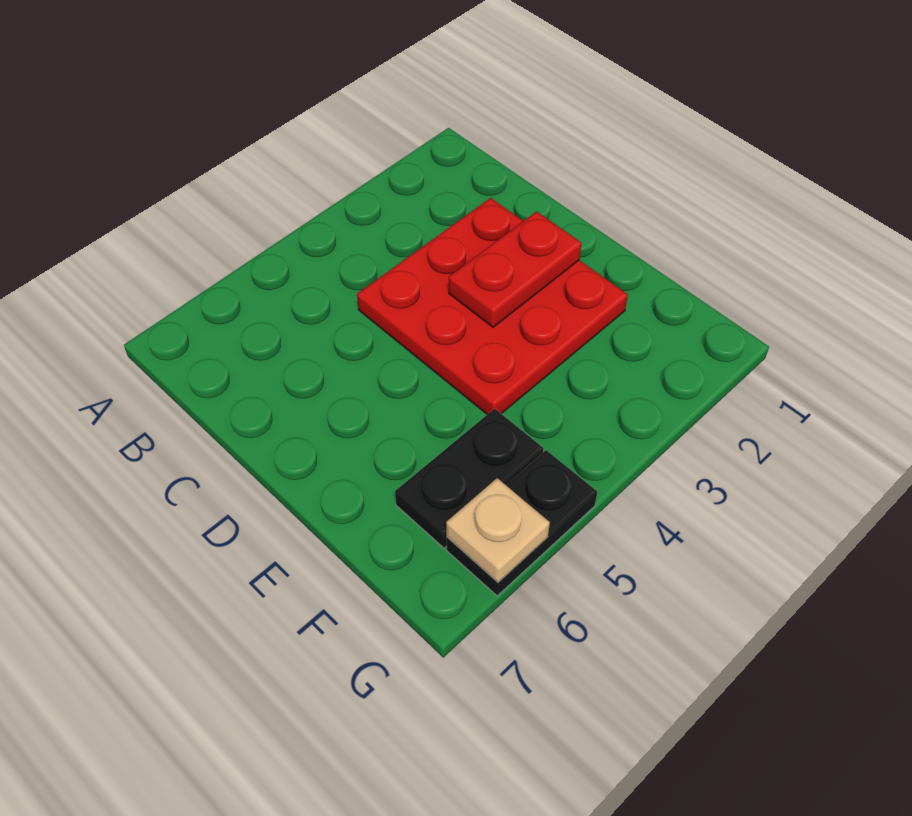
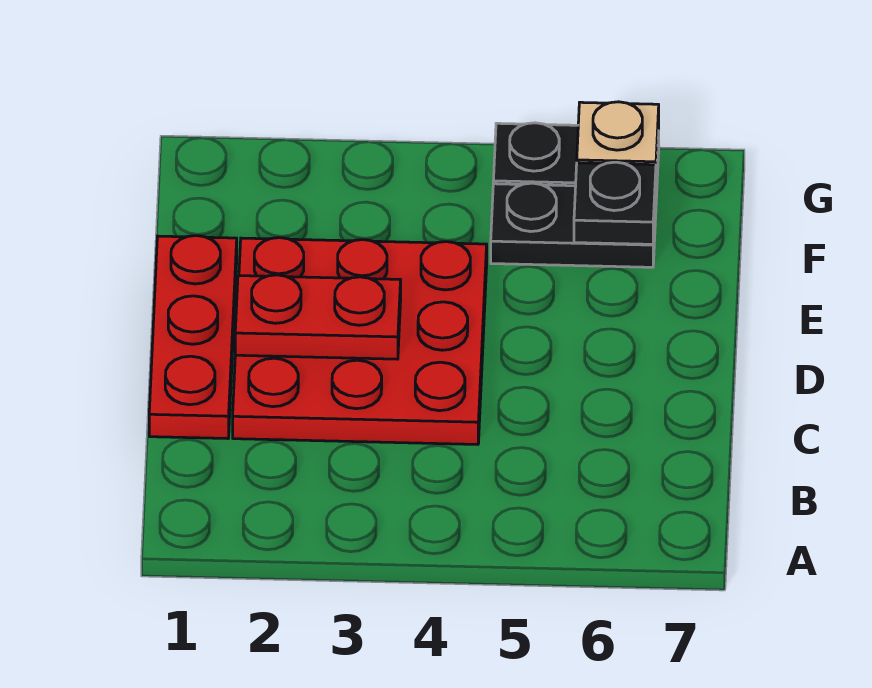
none -> red 1x3 plate [149,236,237,439]
none -> black 1x1 plate [574,162,656,244]

